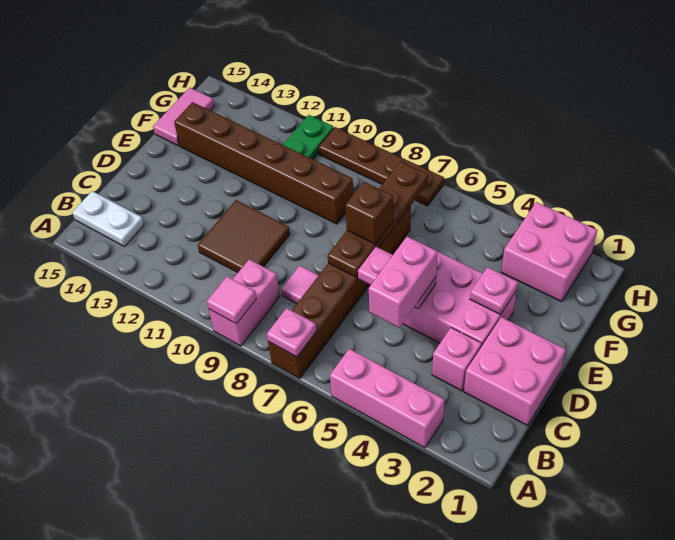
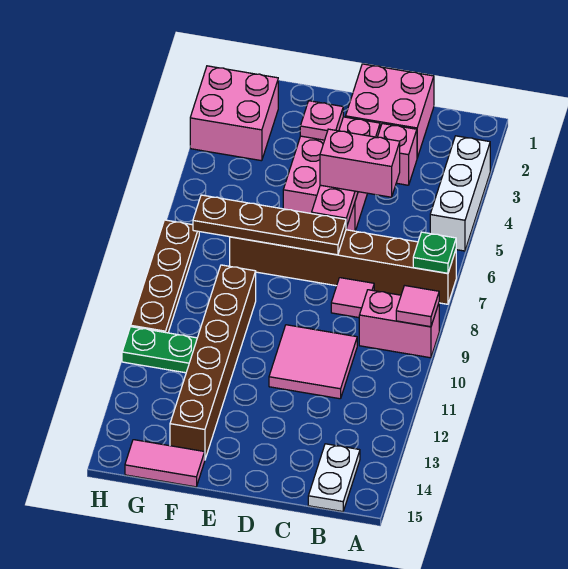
pink 1x3 brick [330,349,445,448] -> white 1x3 brick [430,136,490,251]
pink 1x1 plate [267,308,316,357] -> green 1x1 plate [413,232,456,273]
brown 2x2 tile [198,200,290,273] -> pink 2x2 tile [269,325,357,399]
brown 1x1 brick [345,182,393,244] -> none

